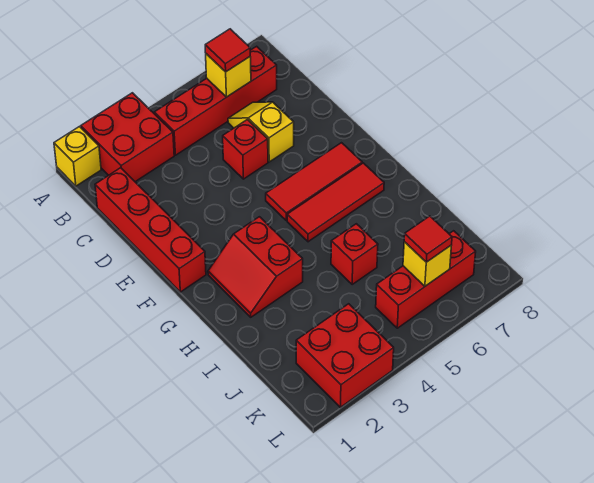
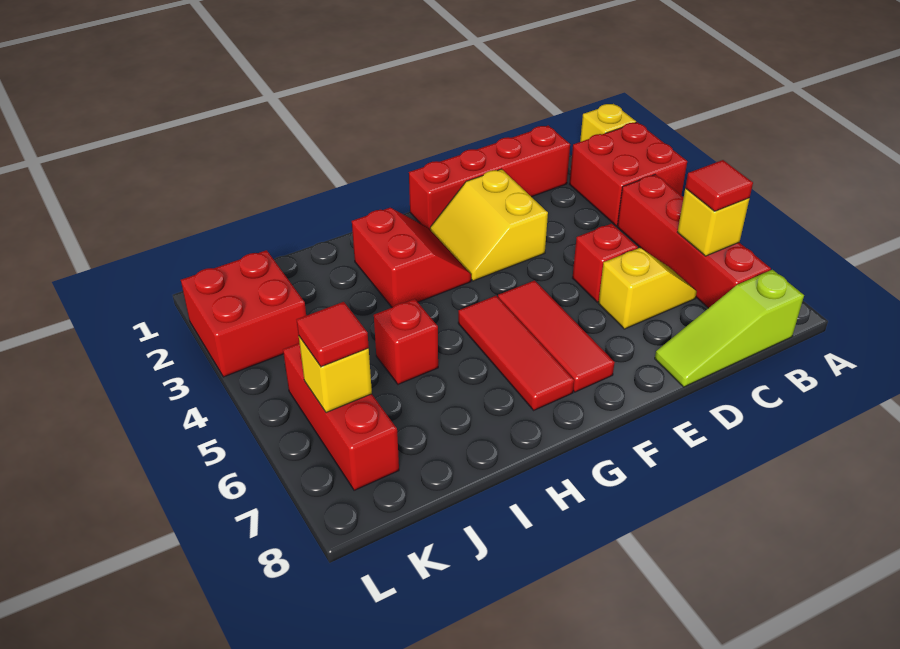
none -> lime 1x3 slope [655,270,804,387]
none -> yellow 2x2 slope [430,169,548,281]
red 2x2 slope [208,217,303,317] -> red 2x2 slope turned to [352,208,471,308]

